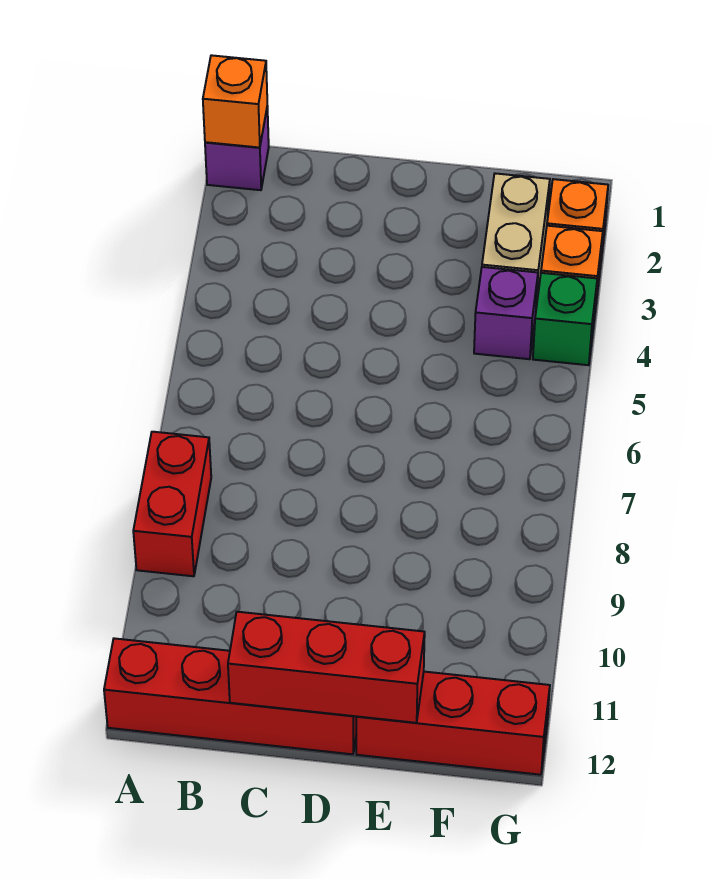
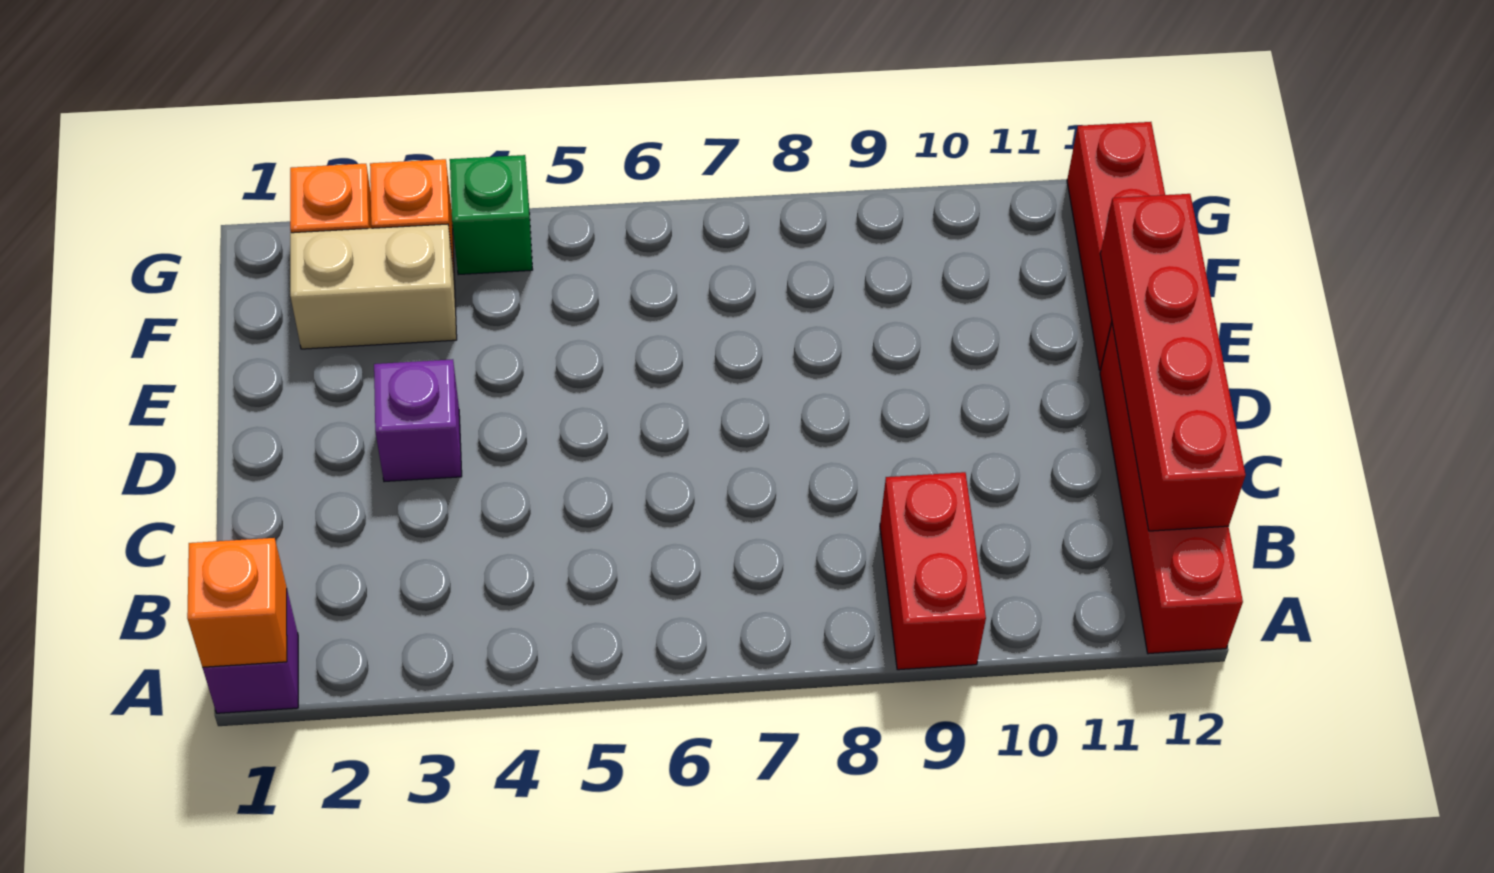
red 1x2 brick [133,432,211,576] -> red 1x2 brick turned to [880,472,986,670]
red 1x3 brick [228,612,425,723] -> red 1x4 brick [1100,194,1246,531]
purple 1x1 brick [474,267,538,359] -> purple 1x1 brick moved to [374,359,462,482]

